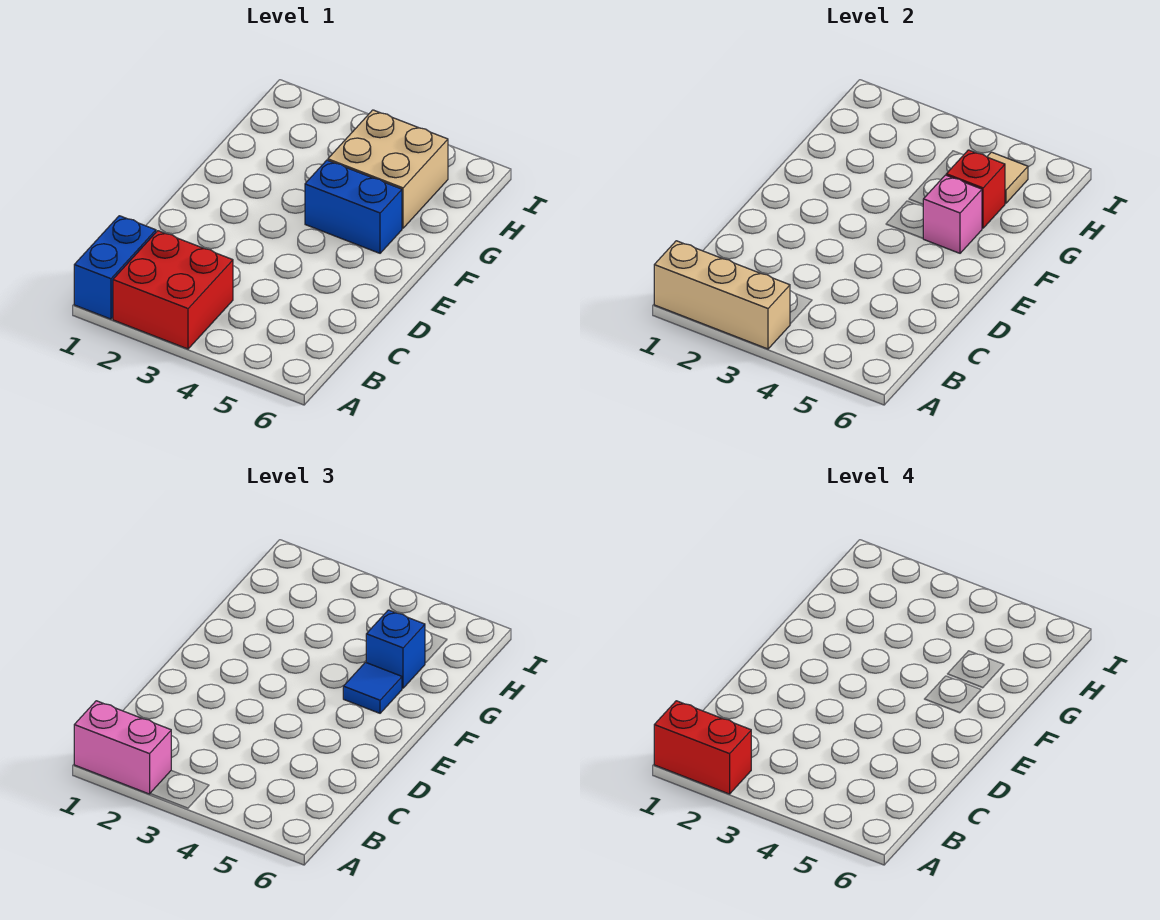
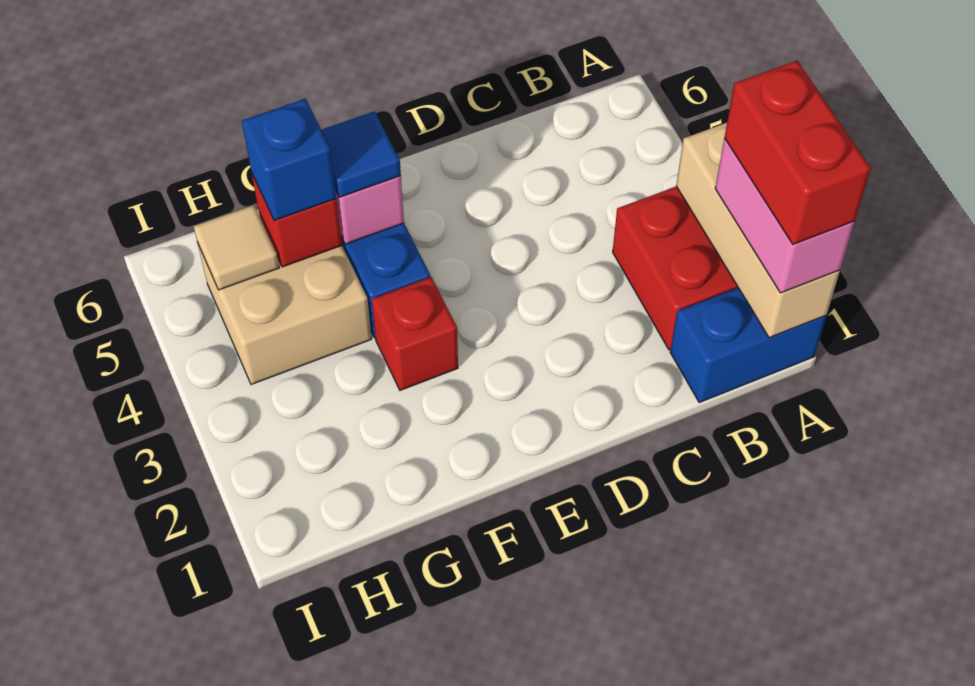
none -> red 1x1 brick [372,277,458,390]

